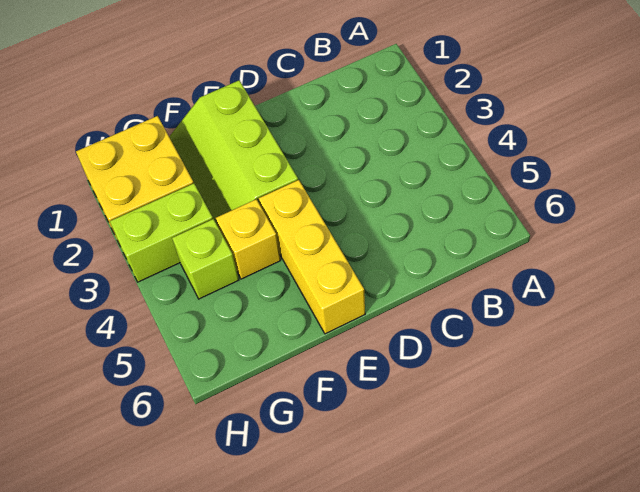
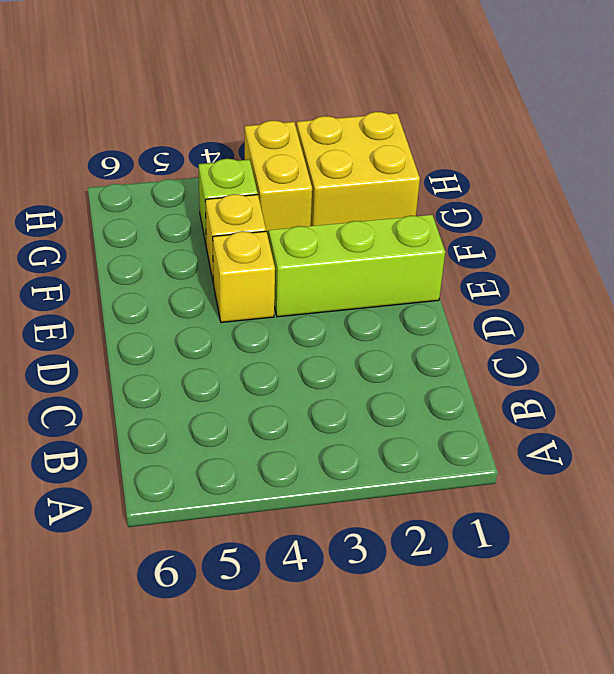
yellow 1x3 brick [259,180,365,334] -> yellow 1x1 brick [213,231,275,322]
lime 1x2 brick [110,183,213,282] -> yellow 1x2 brick [245,121,312,231]

